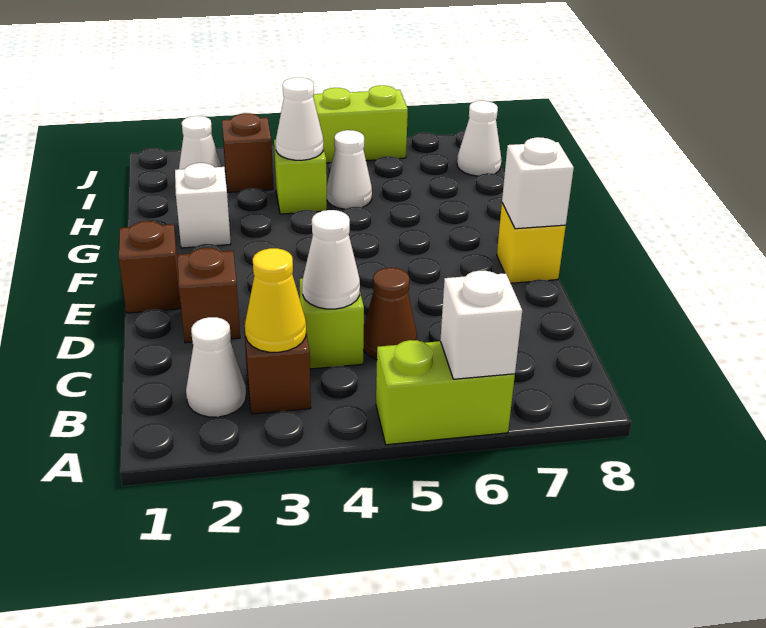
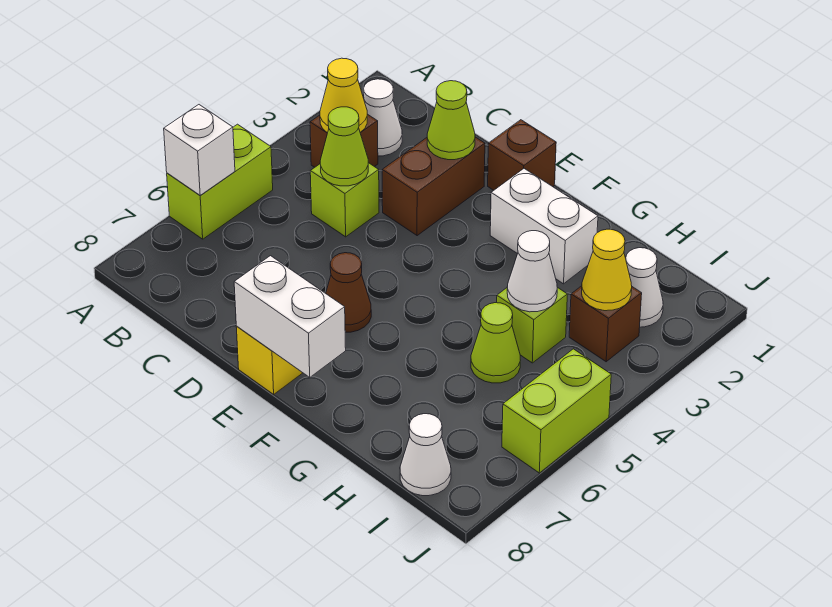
white 1x1 cone [302,210,360,309] -> lime 1x1 cone [320,107,368,186]
brown 1x1 cone [363,268,417,360] -> brown 1x1 cone moved to [326,253,371,332]
brown 1x1 brick [178,248,240,343] -> brown 1x2 brick [382,137,485,236]
none -> lime 1x1 cone [427,81,475,160]
white 1x1 brick [502,137,574,229] -> white 1x2 brick [234,256,346,377]
white 1x1 brick [175,163,231,248] -> white 1x2 brick [490,169,598,284]
white 1x1 cone [327,130,372,209] -> lime 1x1 cone [471,303,520,383]
none -> yellow 1x1 cone [582,229,632,311]

